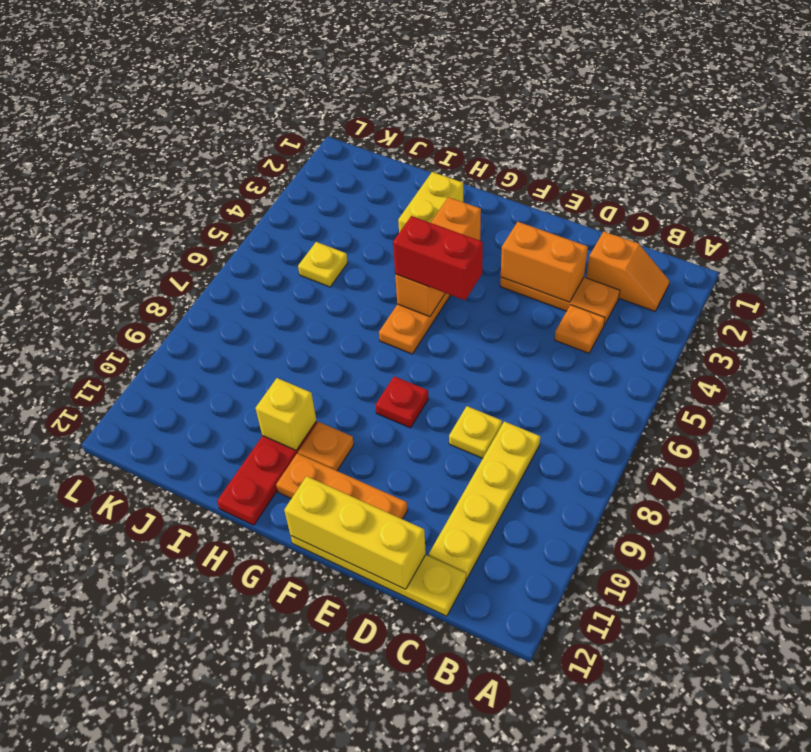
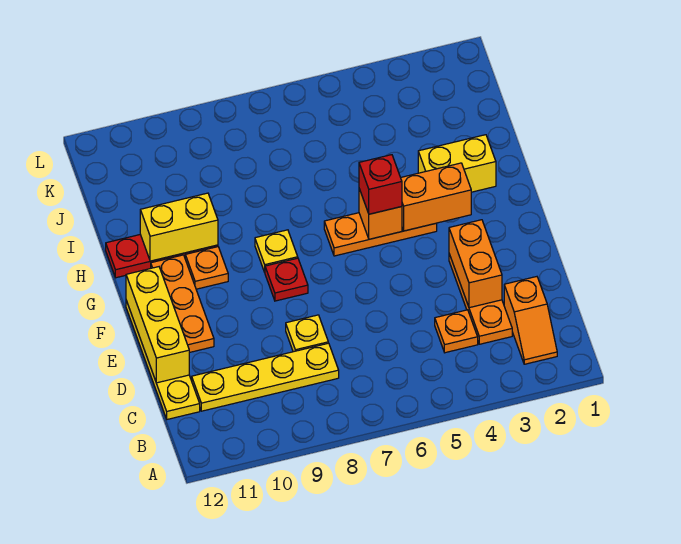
red 1x2 brick [393,216,483,300] -> red 1x1 brick [359,155,402,214]
yellow 1x1 brick [255,378,316,450] -> yellow 1x2 brick [140,193,218,261]
yellow 1x1 plate [298,242,348,287] -> yellow 1x1 plate moved to [255,230,298,272]

